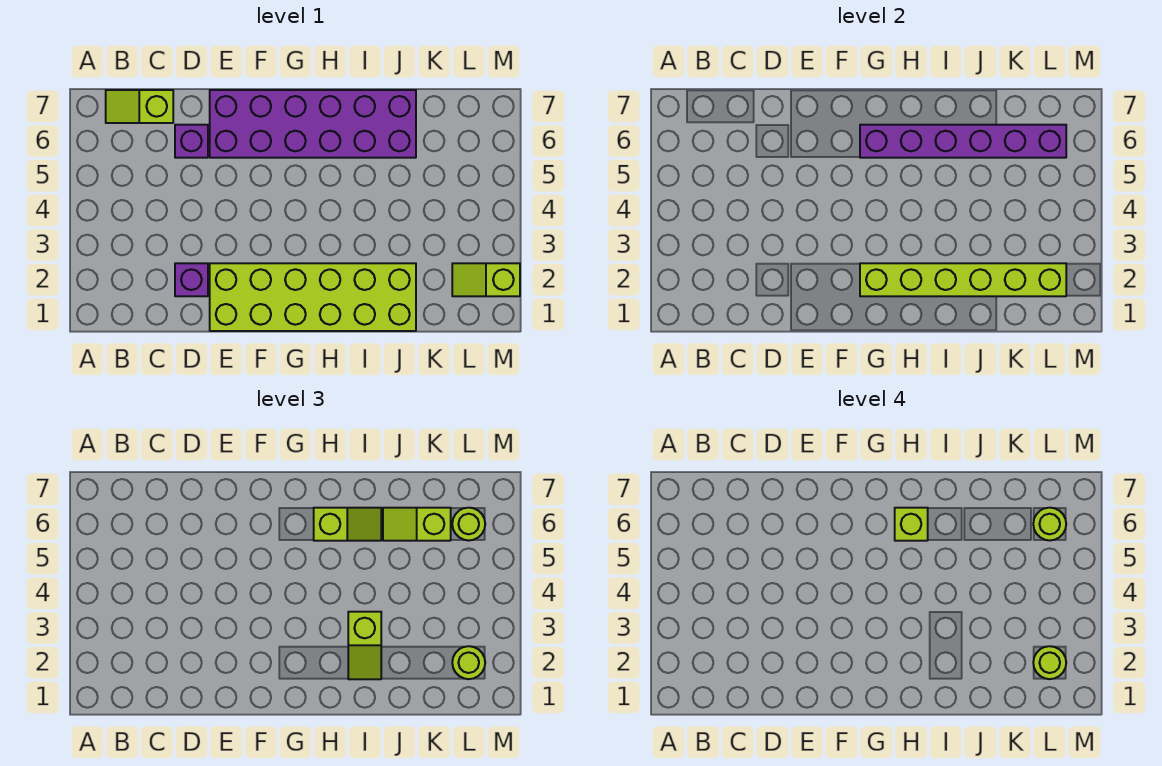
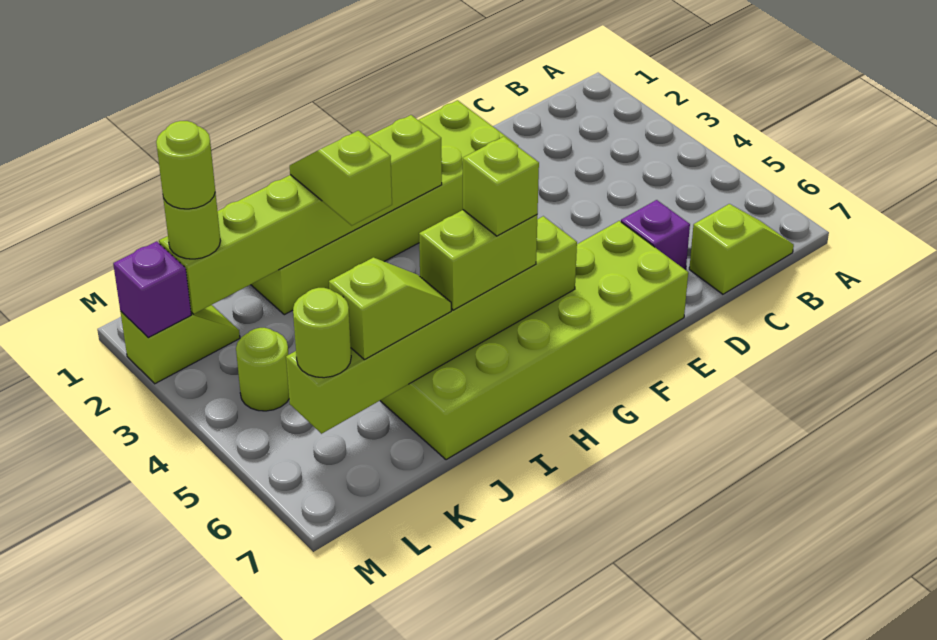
purple 1x1 brick [175,263,208,296] -> purple 1x1 brick moved to [113,241,191,338]
purple 2x6 brick [210,90,416,158] -> lime 2x6 brick [380,221,688,460]
purple 1x6 brick [860,125,1066,158] -> lime 1x6 brick [286,216,577,434]
lime 1x2 slope [314,508,381,541] -> lime 1x2 brick [419,210,537,310]
lime 1x1 round brick [1033,508,1066,541] -> lime 1x1 round brick moved to [236,328,289,411]

